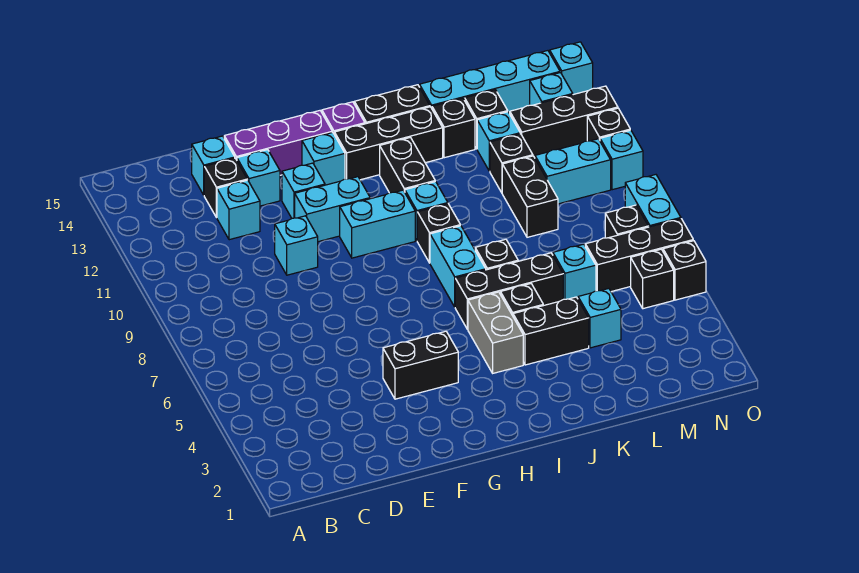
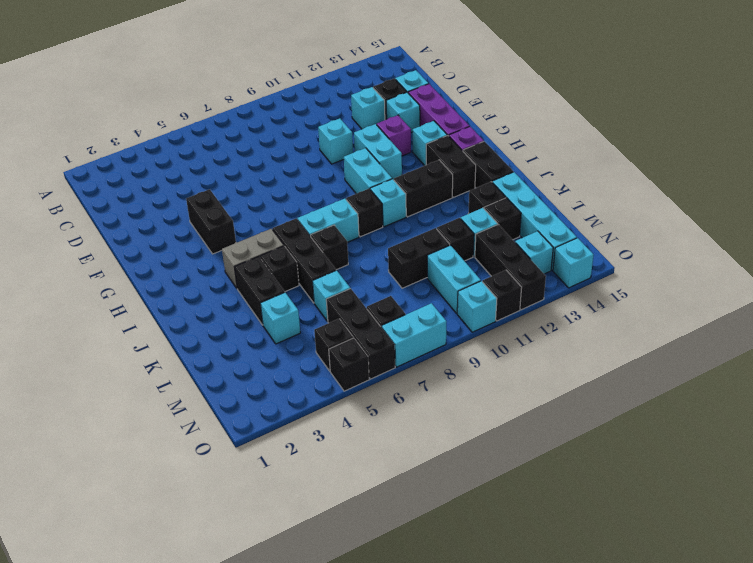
cyan 1x1 brick [282,163,325,218] -> purple 1x1 brick [377,115,411,156]
black 1x3 brick [335,107,443,180] -> black 1x2 brick [426,136,476,197]

